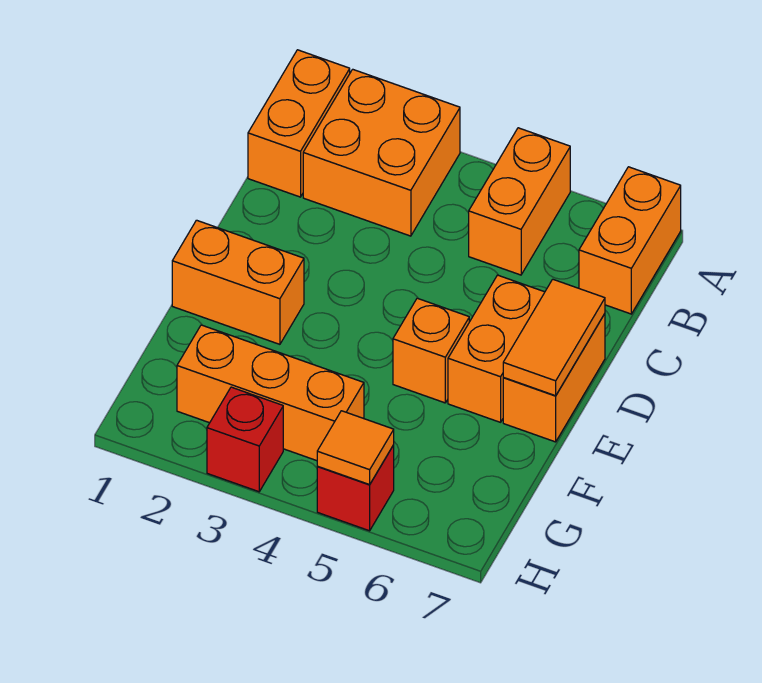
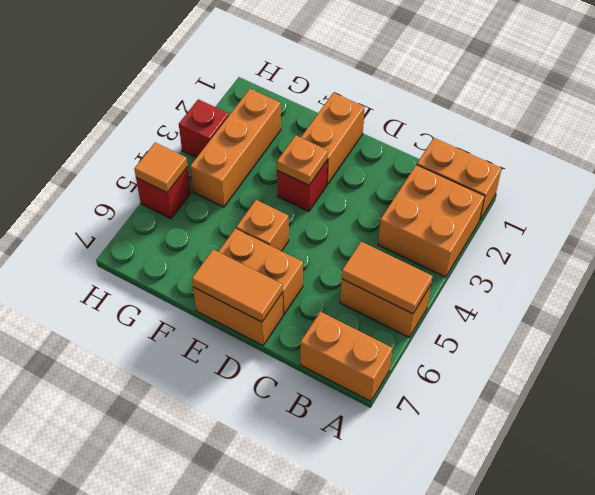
none -> orange 1x2 tile [342,242,432,314]
none -> red 1x1 brick [277,160,328,212]
none -> orange 1x1 plate [277,136,328,185]

